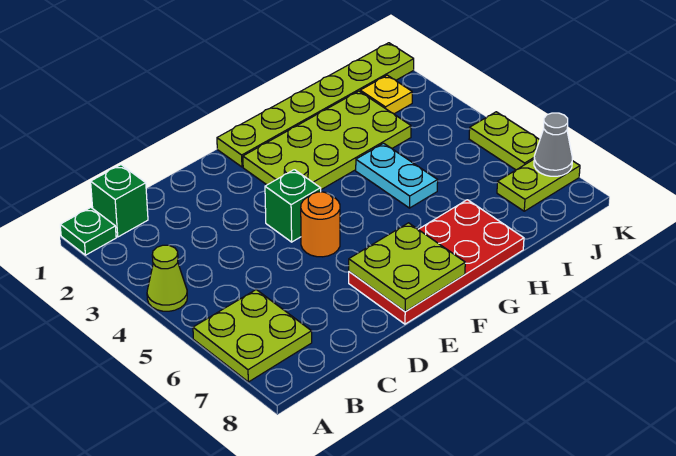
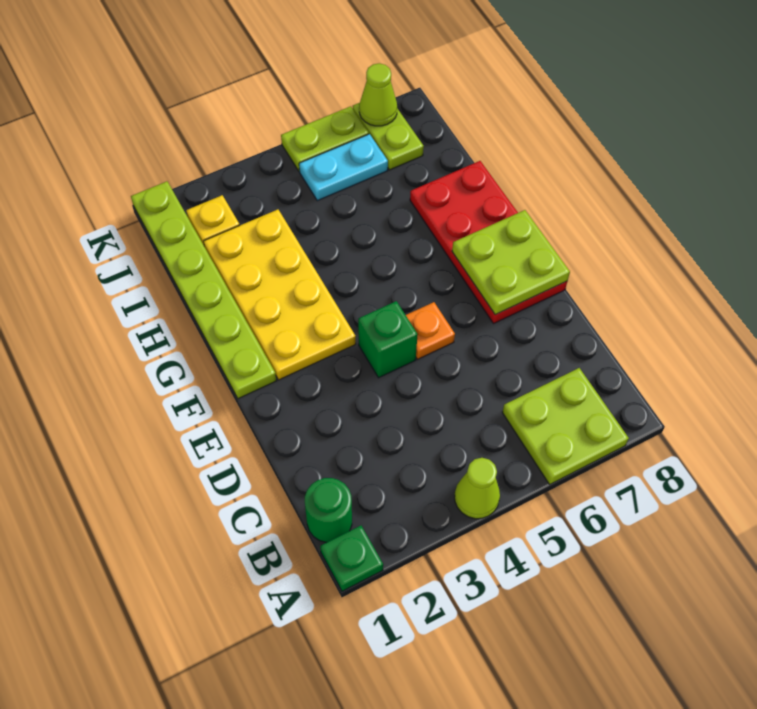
green 1x1 brick [91,165,148,237] -> green 1x1 round brick [305,478,352,542]
orange 1x1 round brick [301,192,340,257] -> orange 1x1 plate [406,302,455,359]
lime 2x4 plate [243,91,411,190] -> yellow 2x4 plate [204,210,356,380]
cyan 1x2 plate [356,143,438,208] -> cyan 1x2 plate moved to [299,134,388,201]
grey 1x1 cone [534,113,572,176] -> lime 1x1 cone [359,63,397,126]

